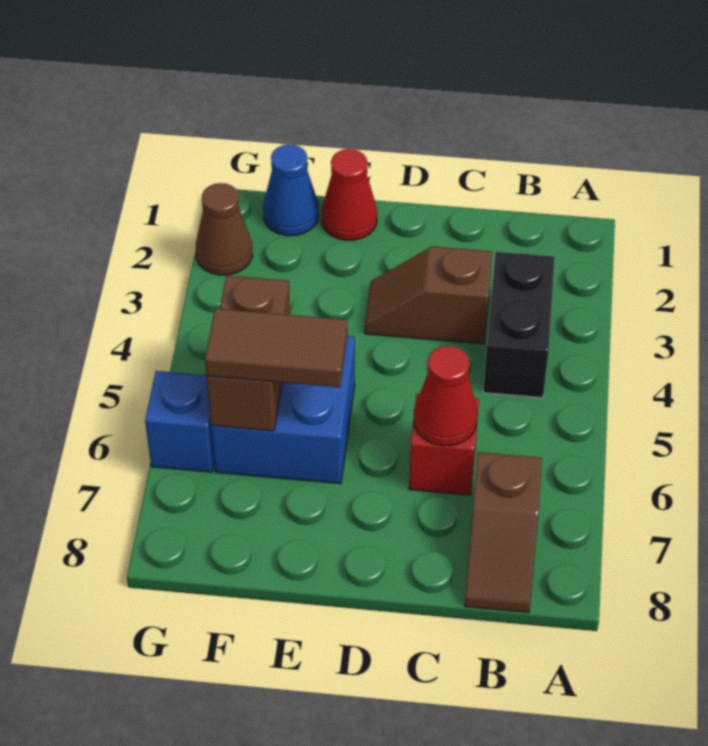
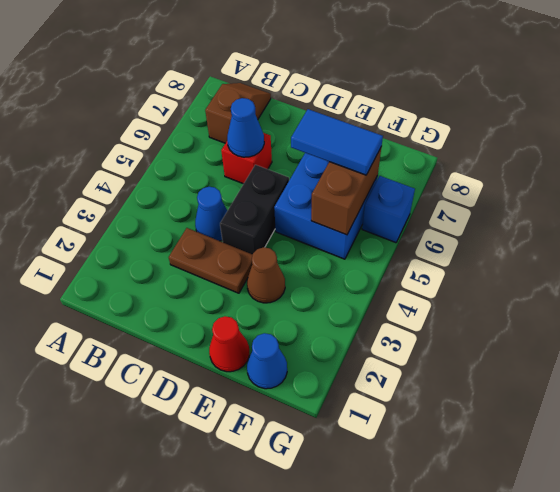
black 1x2 brick [483,252,555,398] -> black 1x2 brick moved to [220,165,289,254]
brown 1x2 slope [365,247,492,344] -> brown 1x2 plate [169,228,253,293]
none -> blue 1x1 cone [195,187,227,241]
red 1x1 cone [414,346,478,446] -> blue 1x1 cone [227,98,264,157]
brown 1x2 tile [205,309,348,387] -> blue 1x2 tile [291,109,383,175]
brown 1x1 cone [196,183,252,275] -> brown 1x1 cone moved to [247,247,285,303]

